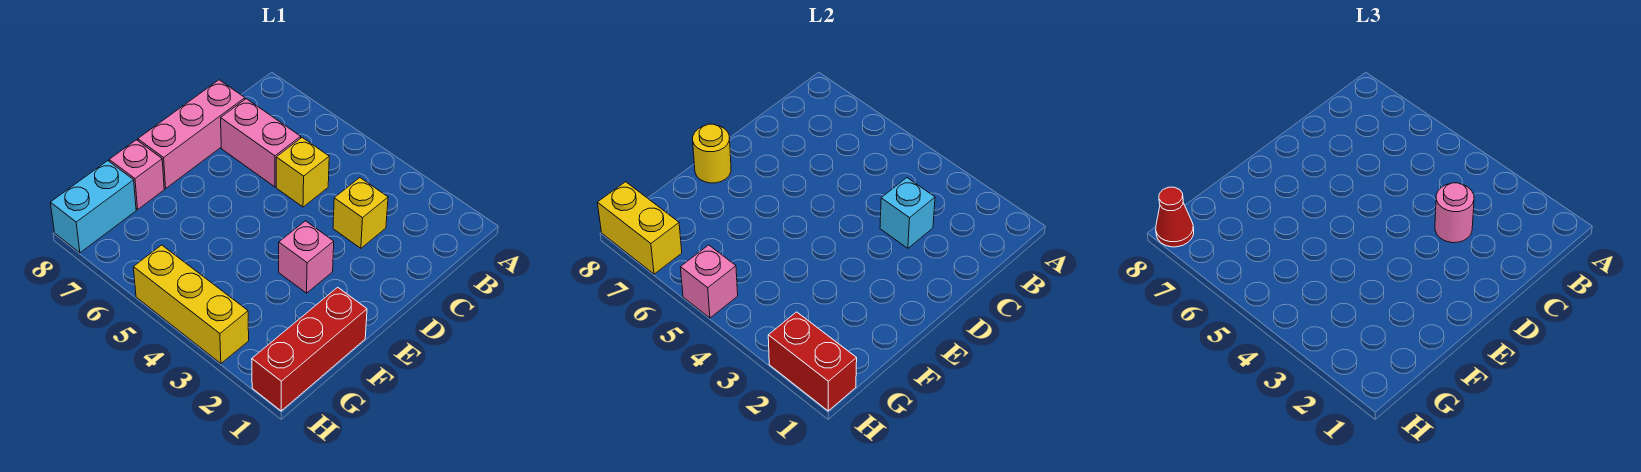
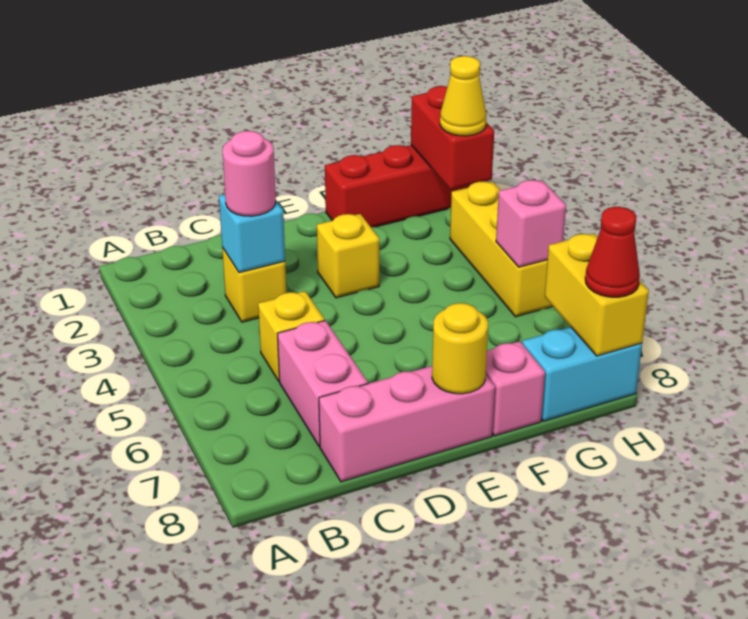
pink 1x1 brick [279,221,334,293] -> yellow 1x1 brick [317,214,379,298]
none -> yellow 1x1 cone [440,56,486,136]

